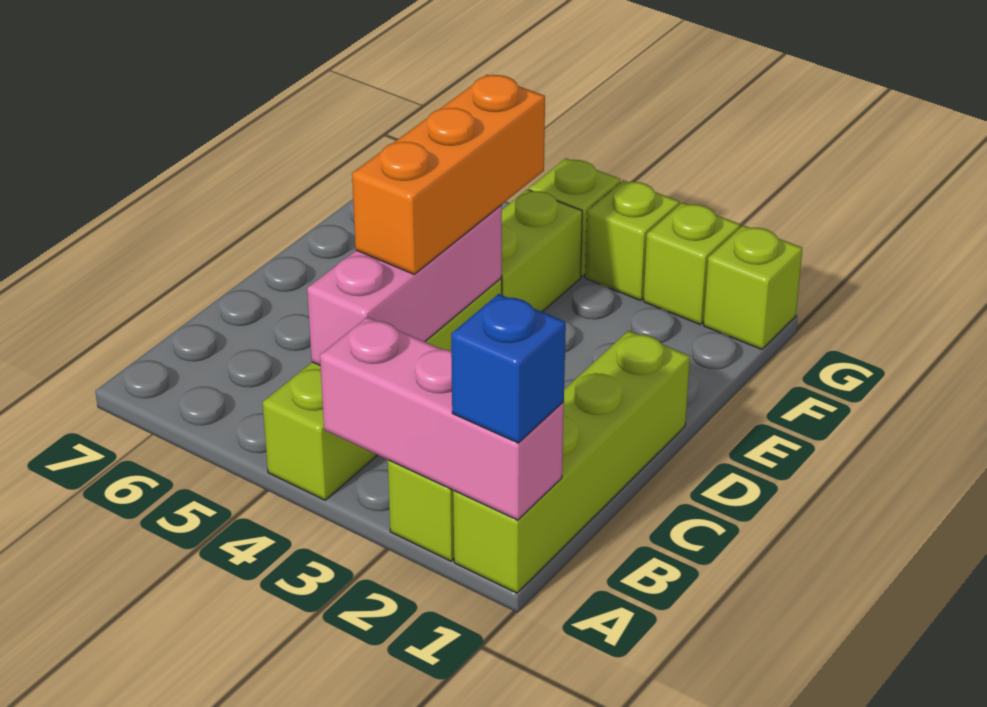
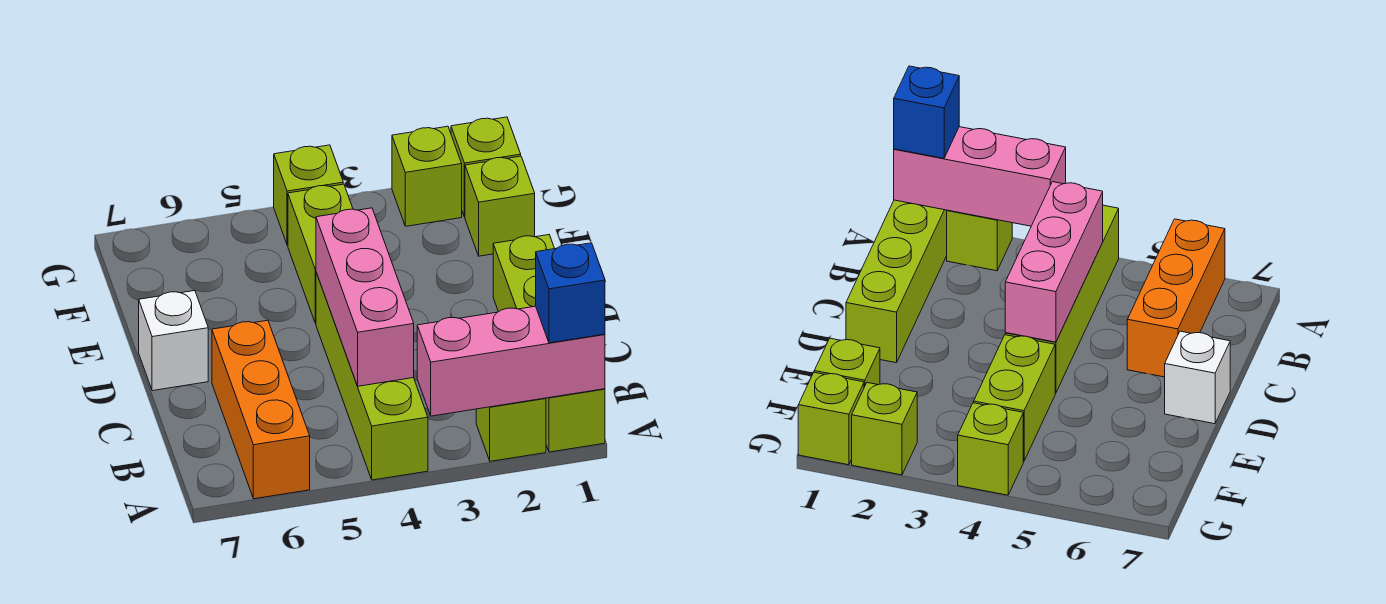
orange 1x3 brick [352,75,545,274] -> orange 1x3 brick moved to [212,320,310,499]
none -> white 1x1 brick [139,291,208,391]
lime 1x1 brick [585,180,679,300] -> lime 1x1 brick moved to [465,156,535,256]

